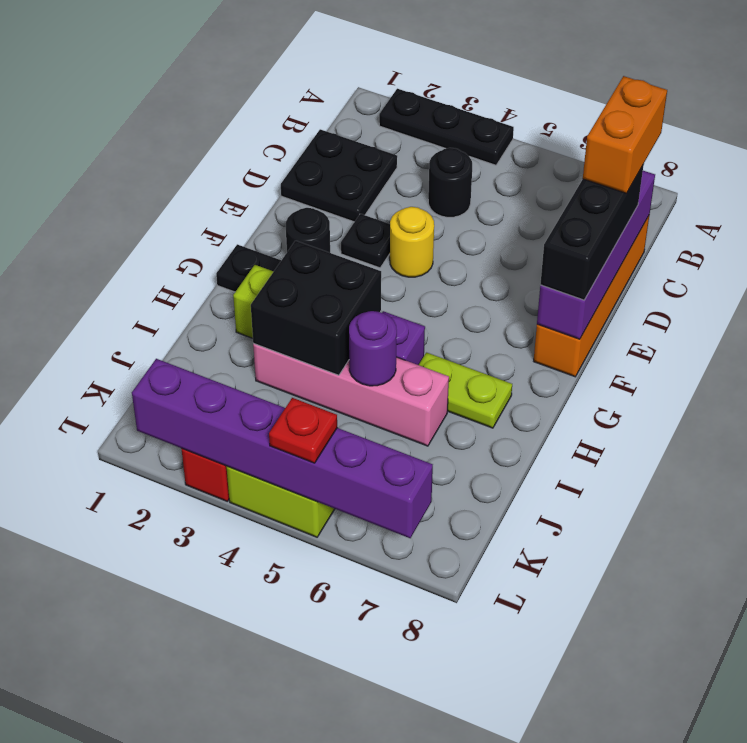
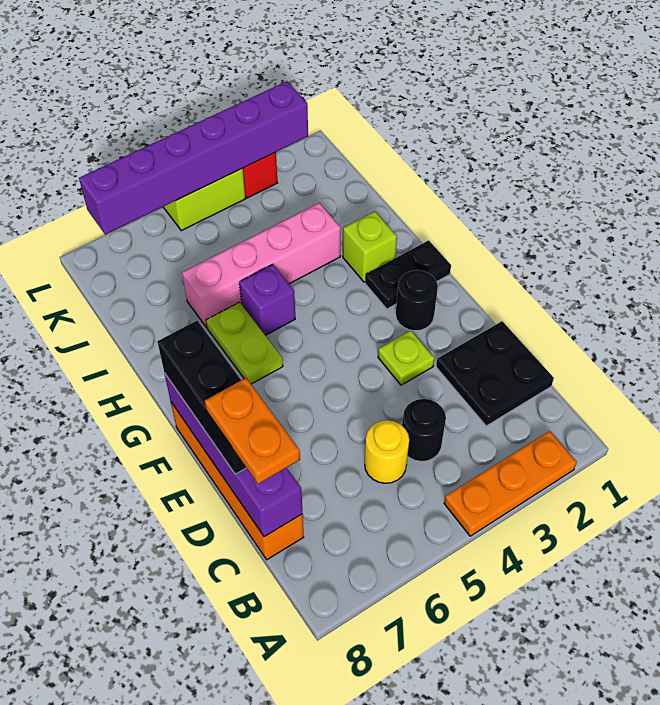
black 1x3 plate [379,89,514,165] -> orange 1x3 plate [444,431,577,536]
orange 1x2 brick [583,76,667,193] -> orange 1x2 plate [205,378,300,484]
black 1x1 plate [341,214,390,268] -> lime 1x1 plate [378,331,434,385]
yellow 1x1 round brick [390,207,434,277] -> yellow 1x1 round brick moved to [365,420,409,483]
black 2x2 brick [251,241,381,375] -> none
lime 1x2 plate [419,353,512,428] -> lime 1x2 plate turned to [206,302,283,384]
purple 1x1 round brick [349,311,397,386] -> none
red 1x1 plate [269,398,337,463] -> none

